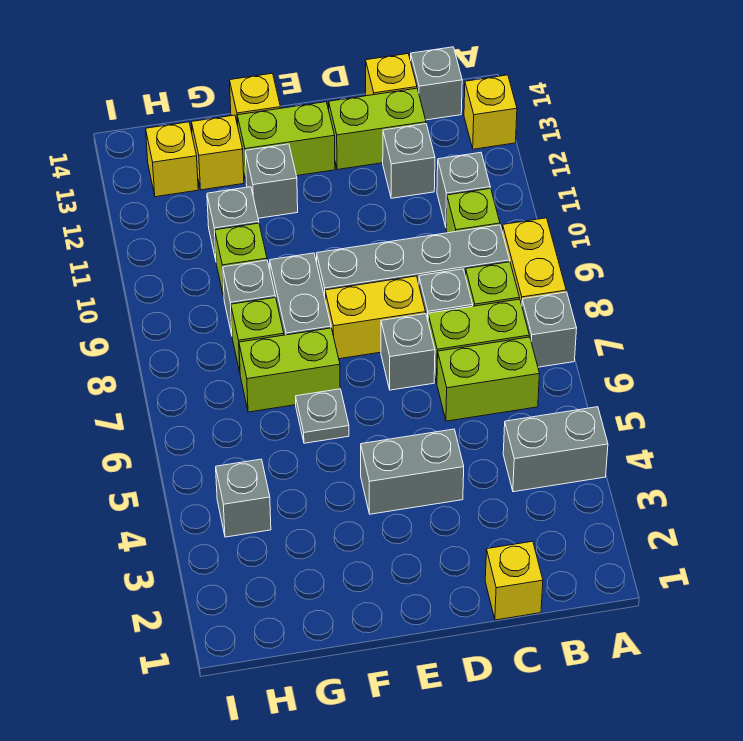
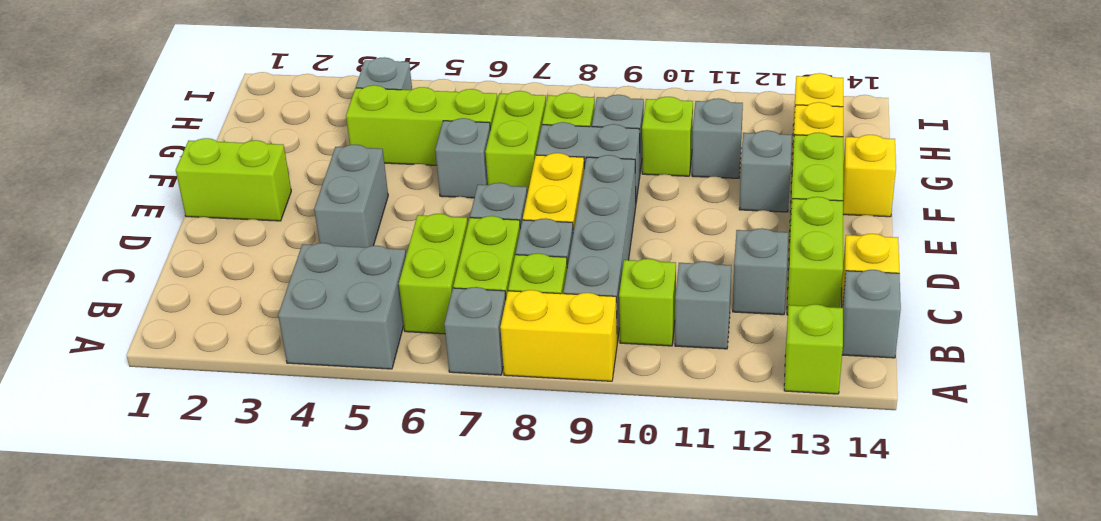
grey 1x2 brick [503,407,608,492] -> grey 2x2 brick [278,243,406,369]
yellow 1x1 brick [464,75,517,149] -> lime 1x1 brick [784,304,843,394]
yellow 1x1 brick [485,541,543,620] -> none
none -> lime 1x2 brick [176,138,291,221]
grey 1x1 plate [296,389,349,443] -> grey 1x1 brick [435,118,490,198]
none -> lime 1x3 brick [346,85,497,165]

